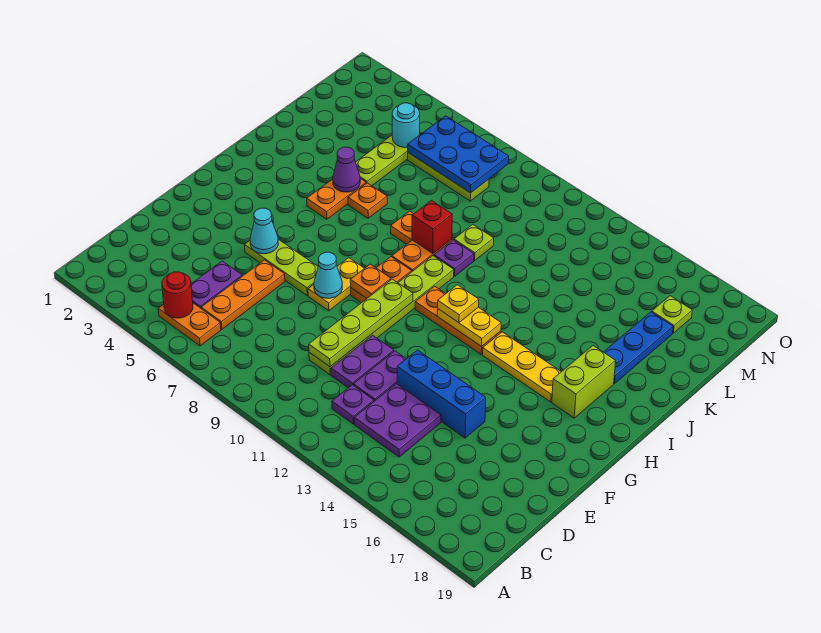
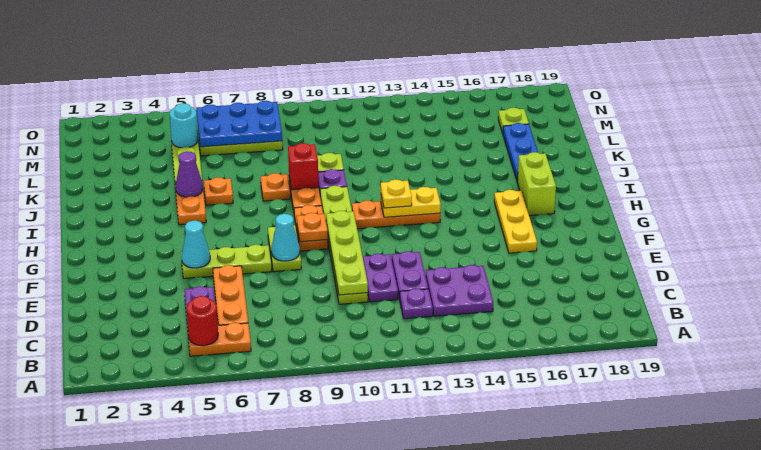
blue 1x3 brick [397,350,486,438] -> none
yellow 1x2 plate [308,258,364,311] -> lime 1x2 plate [268,225,301,272]
yellow 1x3 plate [482,332,561,402] -> yellow 1x3 plate turned to [494,190,537,253]

